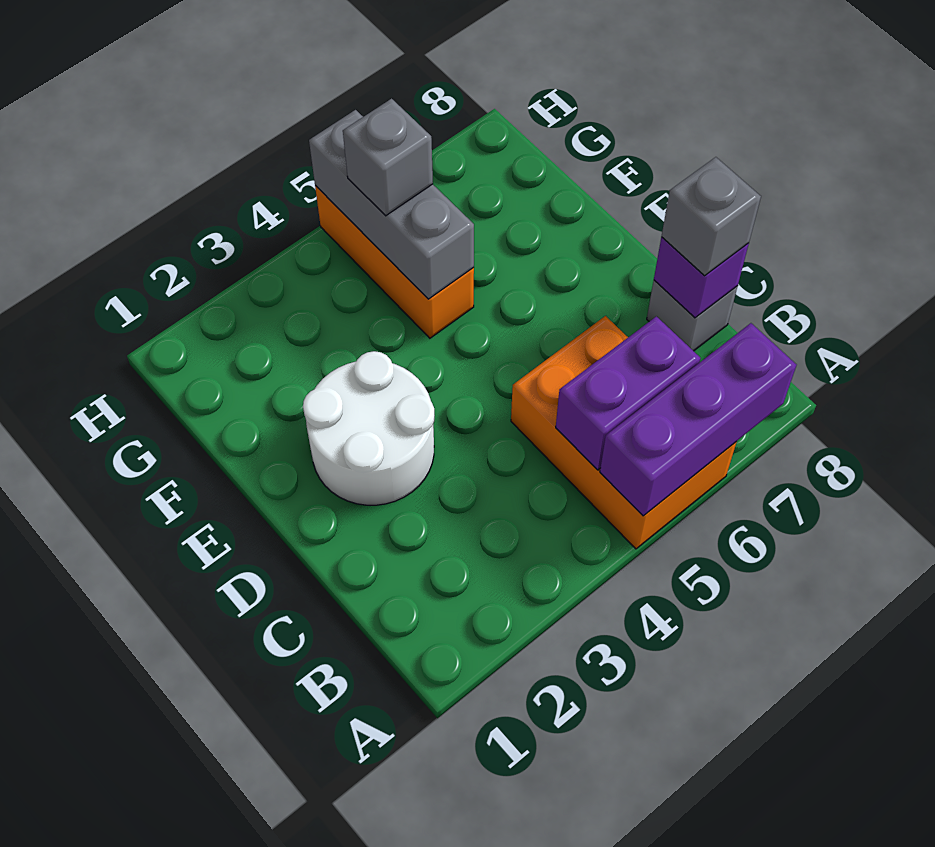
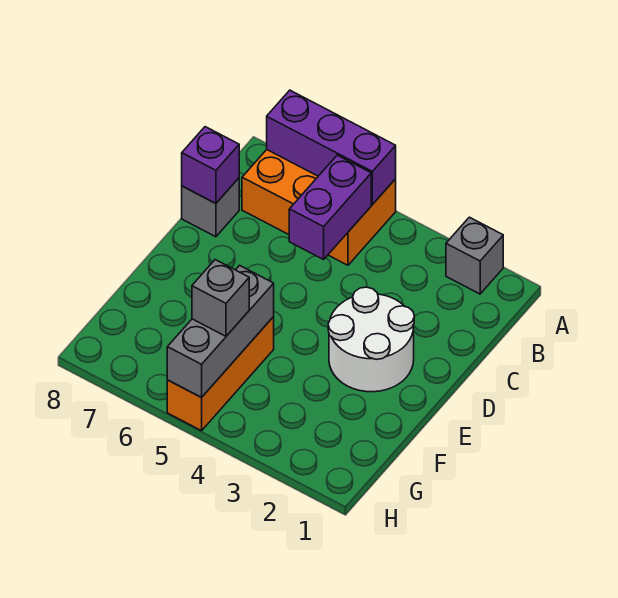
orange 2x3 brick [511,316,736,549] -> orange 2x3 brick turned to [242,150,396,265]
purple 1x2 brick [556,316,701,470] -> purple 1x2 brick turned to [289,155,371,260]
grey 1x1 brick [661,157,761,276] -> grey 1x1 brick moved to [446,217,503,294]

